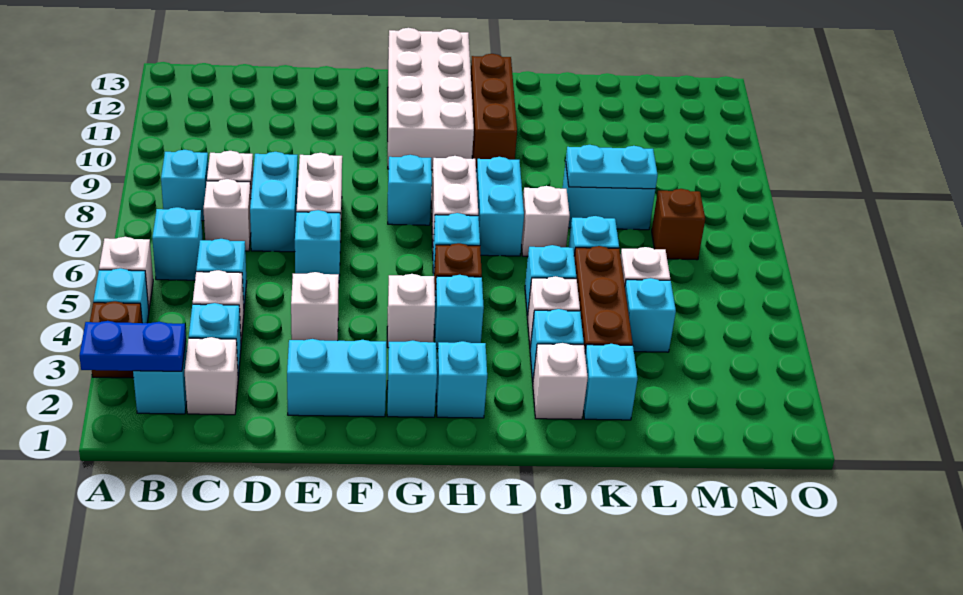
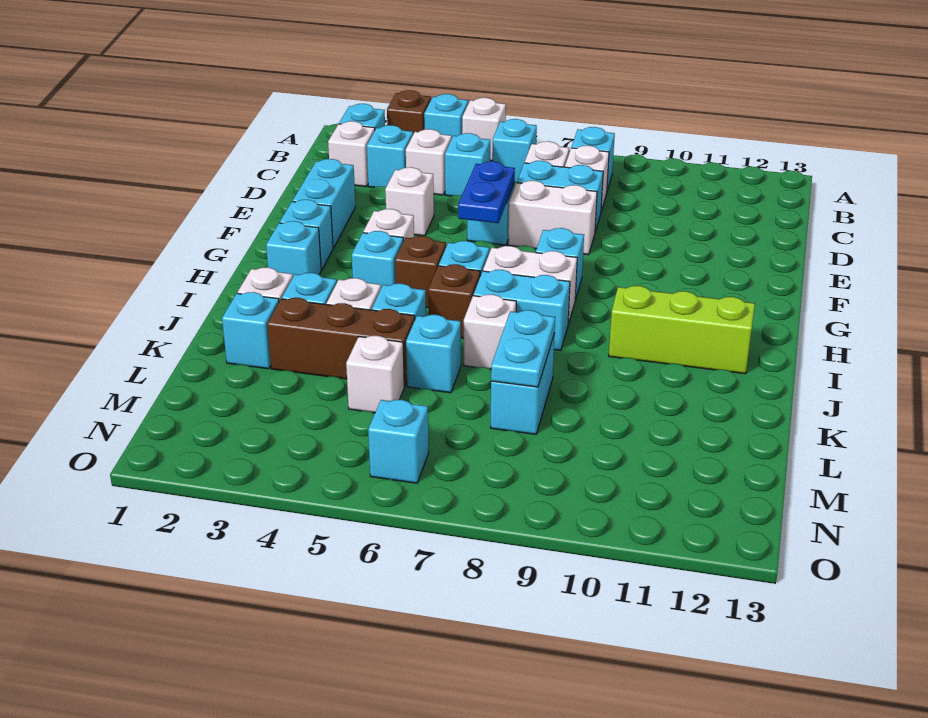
blue 1x2 plate [80,321,186,371] -> blue 1x2 plate moved to [458,161,515,223]
white 2x4 brick [388,28,474,170] -> none
brown 1x3 brick [471,54,517,171] -> lime 1x3 brick [609,286,755,374]
cyan 1x1 brick [625,278,676,352] -> cyan 1x1 brick moved to [368,400,429,483]
brown 1x1 brick [652,189,705,260] -> brown 1x1 brick moved to [428,264,480,338]

